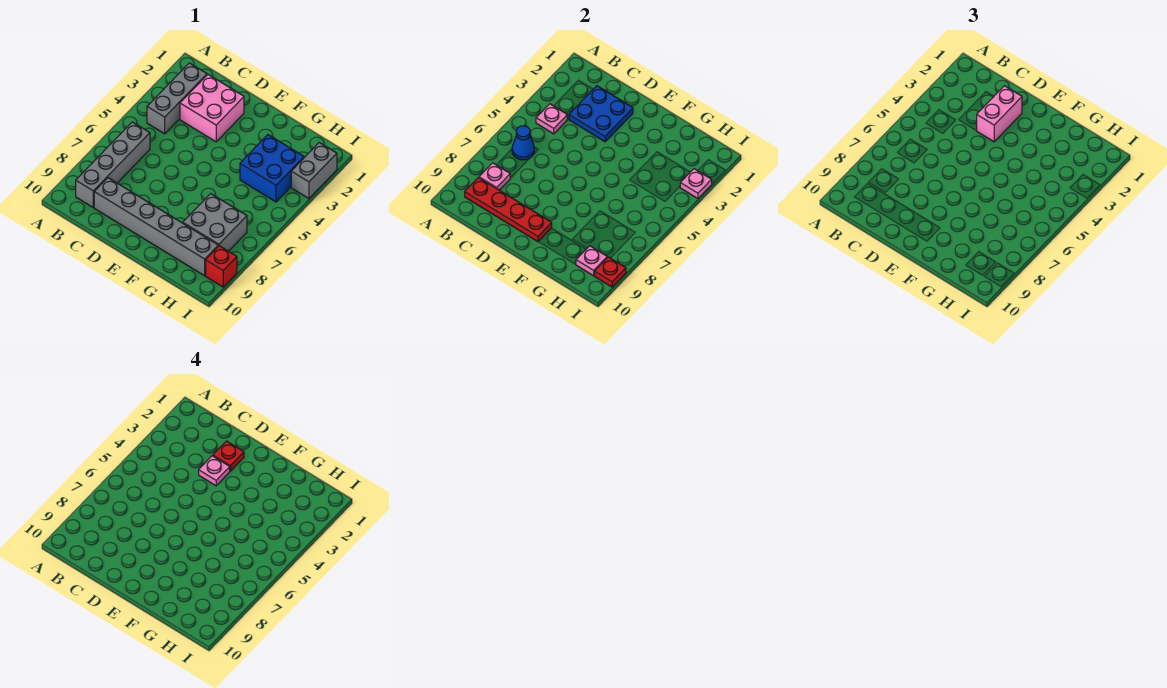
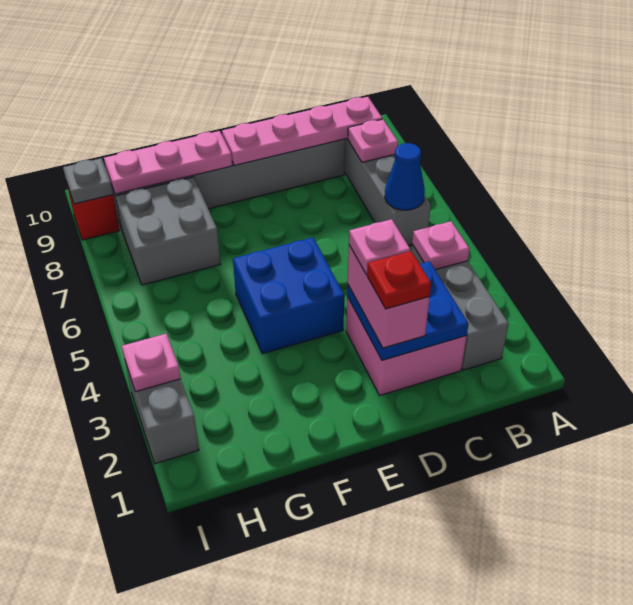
red 1x4 plate [465,178,552,242] -> pink 1x4 plate [222,97,382,166]
blue 2x2 brick [240,135,304,202] -> blue 2x2 brick moved to [233,237,344,354]
pink 1x1 plate [576,246,607,276] -> pink 1x3 plate [104,131,232,194]
red 1x1 plate [595,257,626,287] -> grey 1x1 plate [63,158,113,204]

